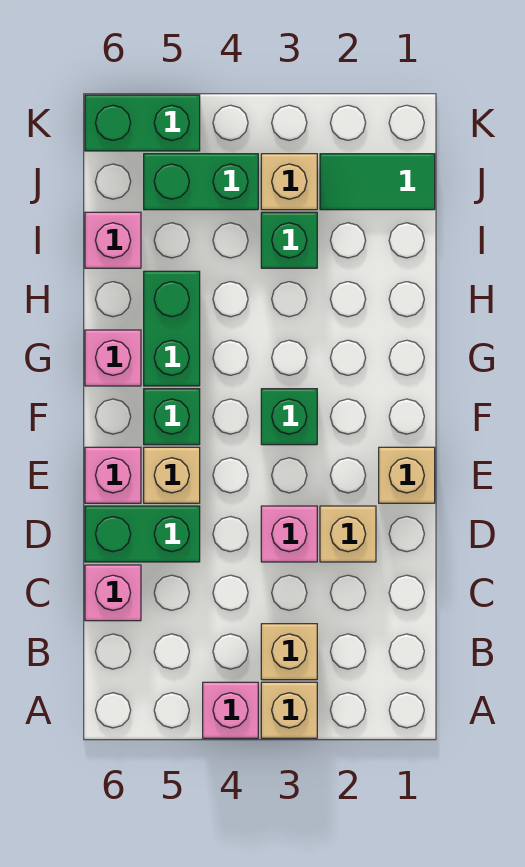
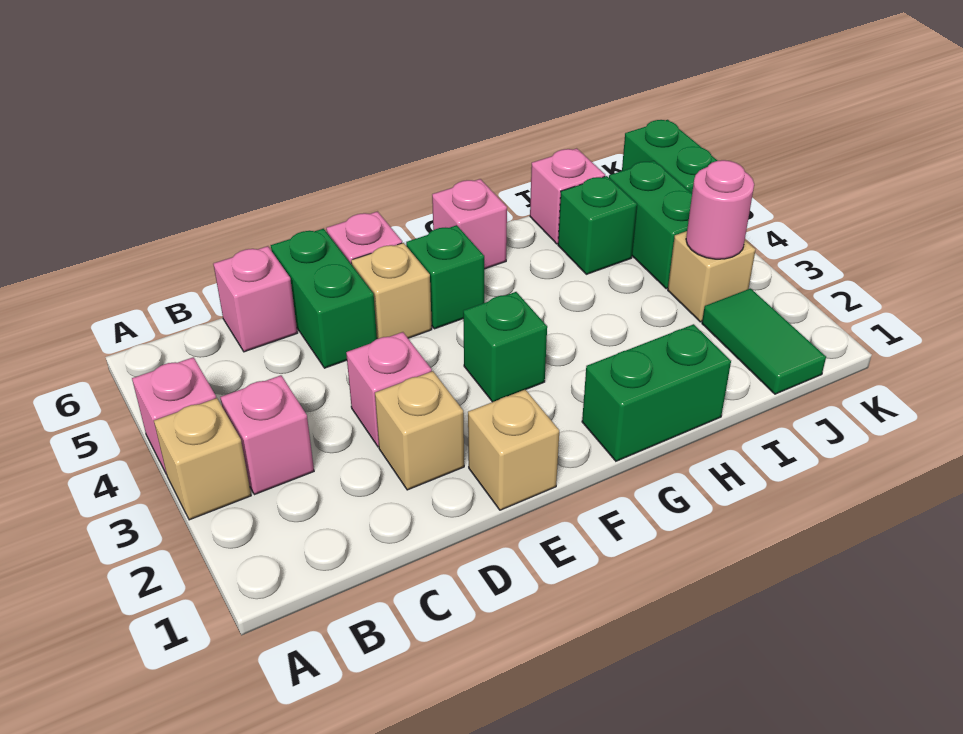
tan 1x1 brick [261,624,317,680] -> pink 1x1 brick [220,375,314,495]
green 1x2 brick [144,271,200,386] -> green 1x2 brick moved to [582,324,731,461]
green 1x1 brick [261,212,317,268] -> green 1x1 brick moved to [558,176,637,274]
none -> pink 1x1 round brick [686,160,754,259]

